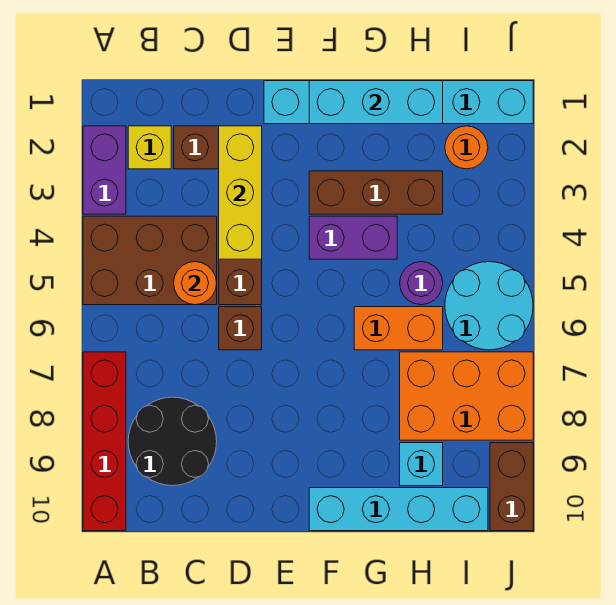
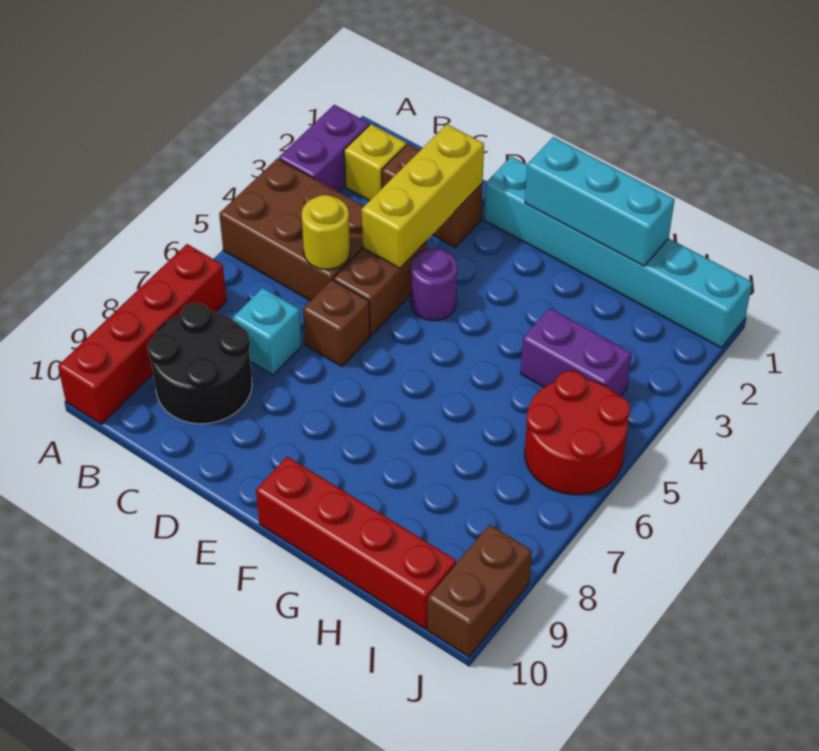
orange 1x1 round brick [174,262,217,305] -> yellow 1x1 round brick [301,195,350,270]
brown 1x3 brick [309,171,443,214] -> none
purple 1x2 brick [309,216,397,259] -> purple 1x2 brick moved to [521,308,632,396]
cyan 1x4 brick [309,488,488,531] -> red 1x4 brick [256,457,456,629]
orange 1x2 brick [354,307,443,350] -> none
purple 1x1 round brick [400,262,443,305] -> purple 1x1 round brick moved to [411,248,457,321]
orange 2x3 brick [400,352,533,440] -> none
cyan 1x1 brick [400,443,443,486] -> cyan 1x1 brick moved to [233,288,302,375]
orange 1x1 round brick [445,126,488,169] -> none
cyan 2x2 round brick [445,262,533,350] -> red 2x2 round brick [525,371,630,495]

